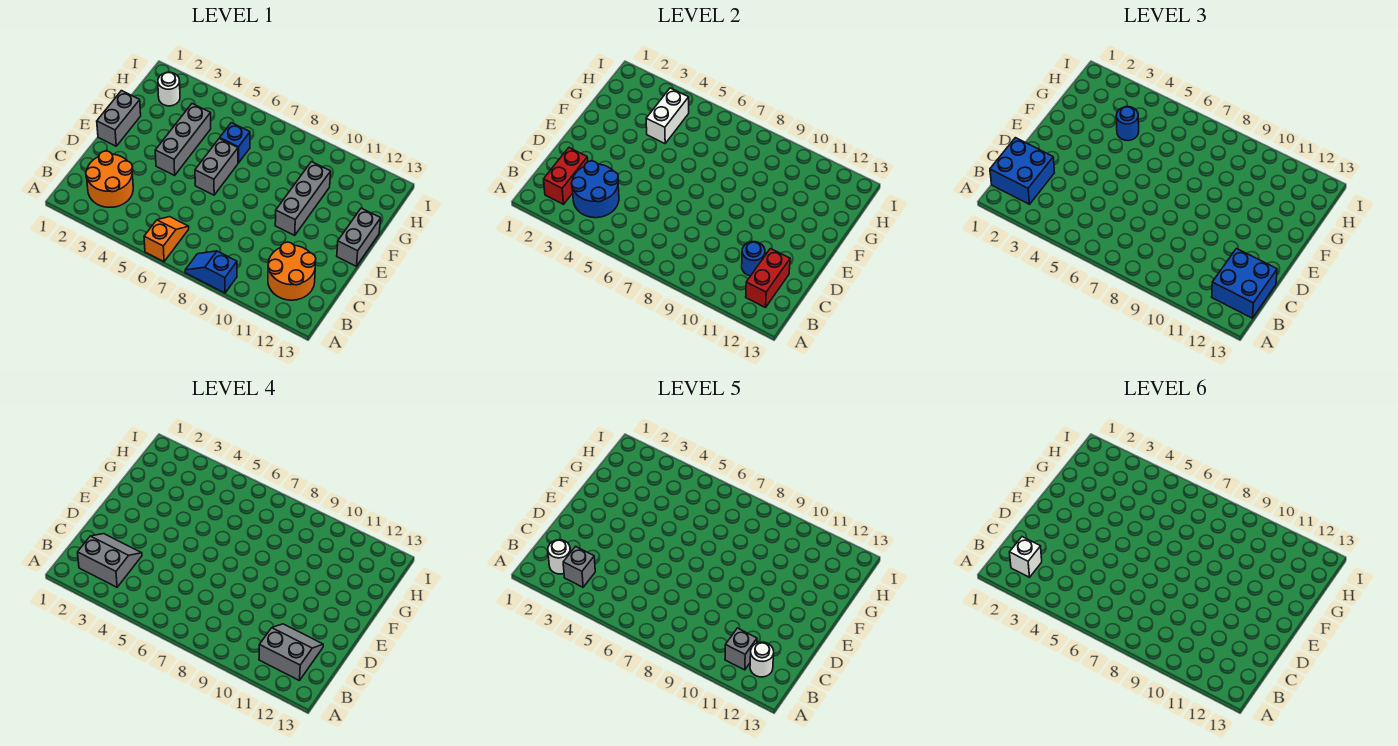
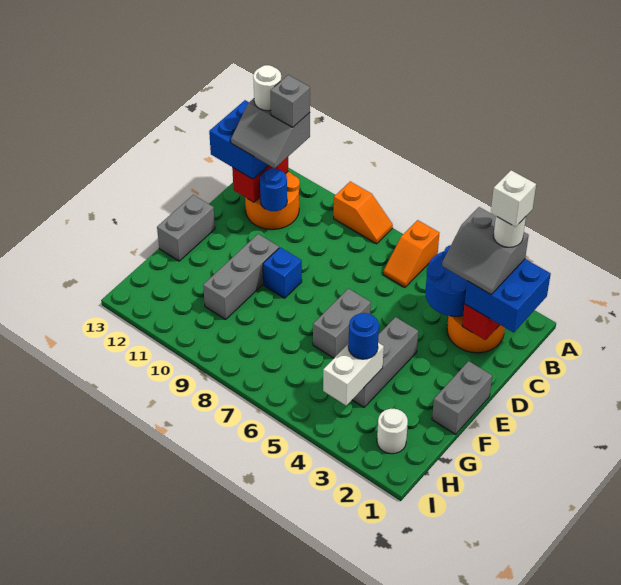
blue 1x2 slope [185,251,237,293] -> orange 1x2 slope [334,181,393,244]
grey 1x1 brick [563,546,595,587] -> none
blue 1x1 brick [220,123,250,163] -> blue 1x1 brick moved to [263,247,302,298]

